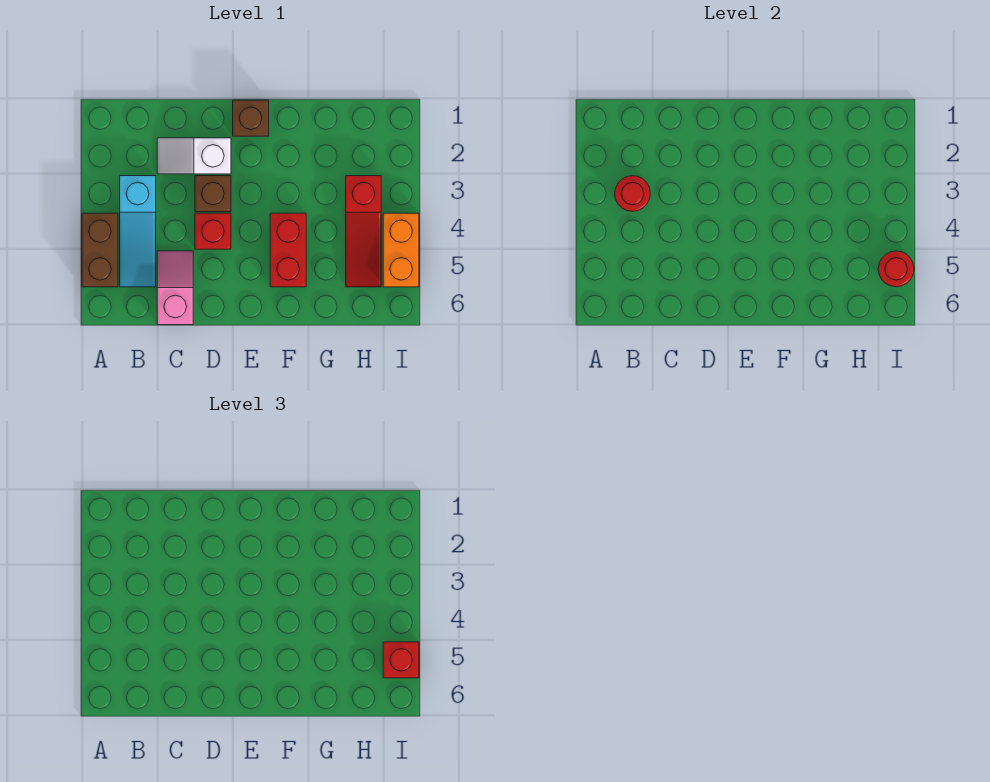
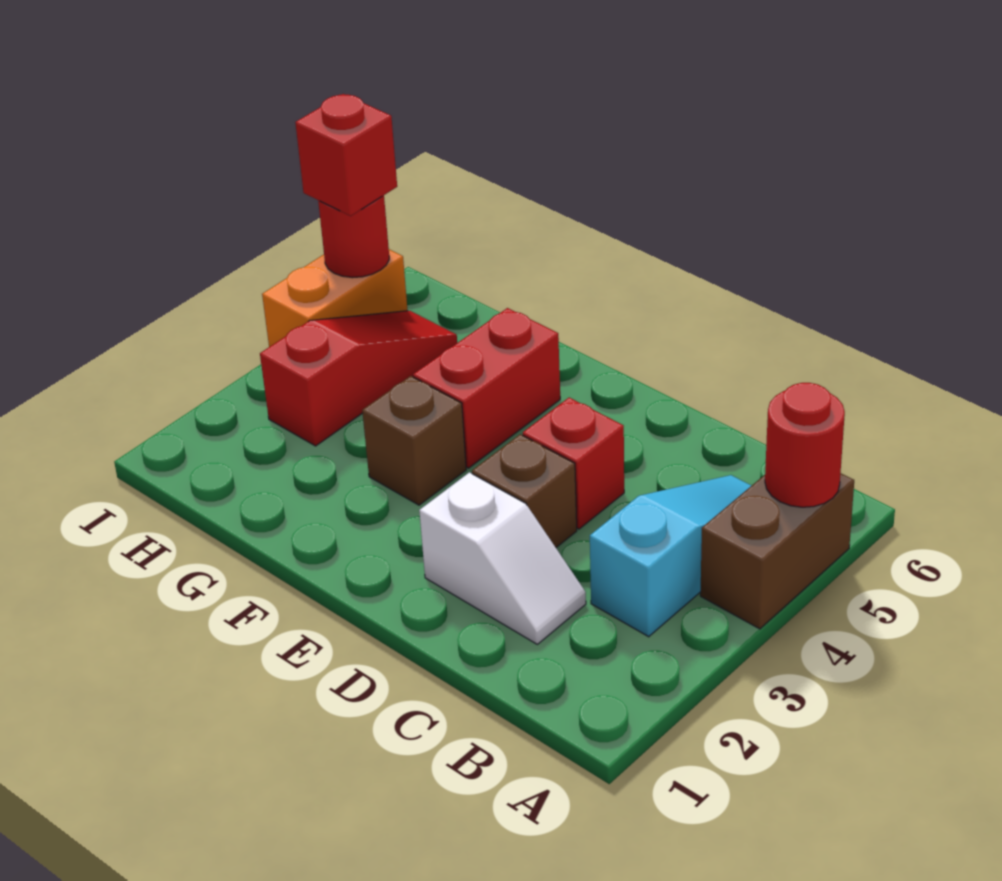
red 1x1 round brick [615,176,651,212] -> red 1x1 round brick moved to [765,383,845,507]
pink 1x2 slope [157,251,193,325] -> none
brown 1x1 brick [233,100,269,136] -> brown 1x1 brick moved to [362,376,466,505]

